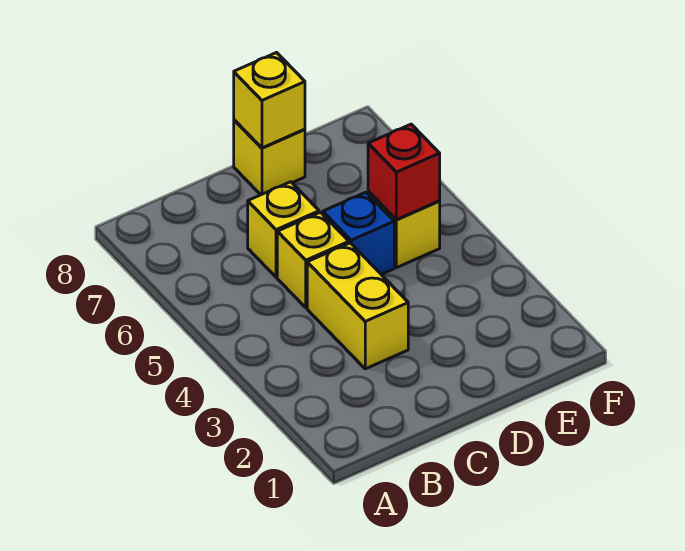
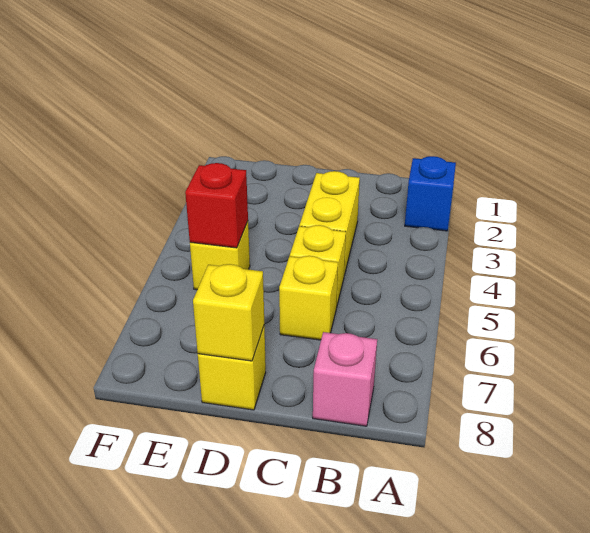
none -> pink 1x1 brick [313,332,377,426]
blue 1x1 brick [323,192,394,274] -> blue 1x1 brick moved to [405,156,456,231]

